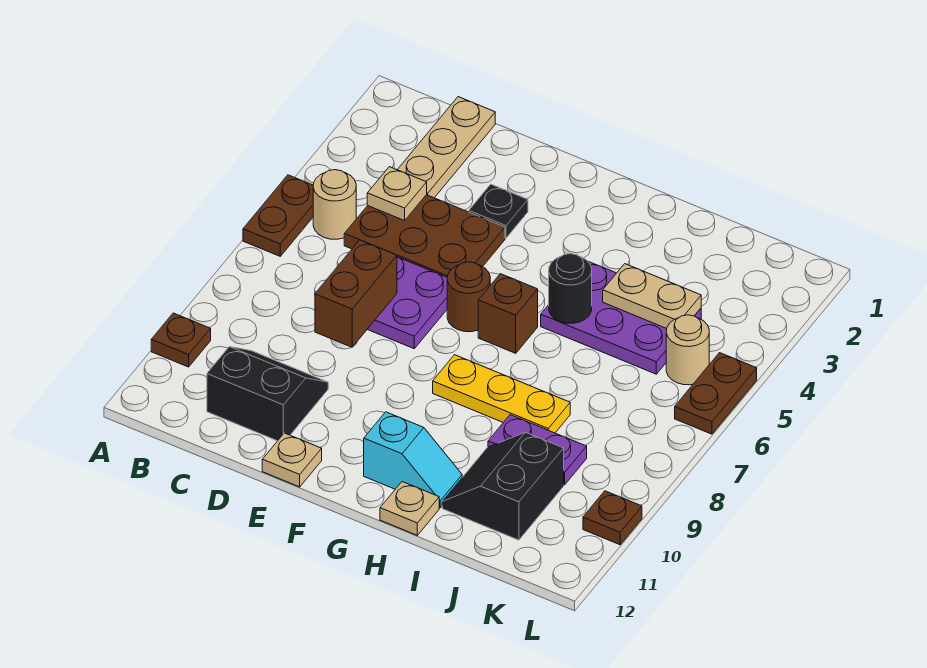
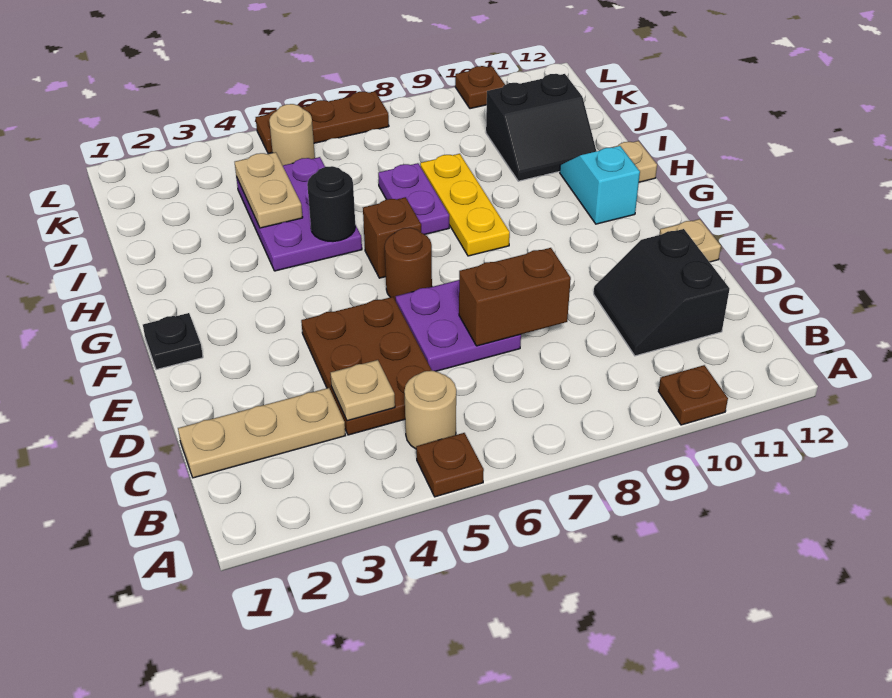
brown 1x2 plate [243,175,313,256] -> brown 1x1 plate [416,433,484,497]
black 1x1 plate [469,184,528,238] -> black 1x1 plate moved to [143,313,203,370]
purple 1x2 plate [488,415,587,485] -> purple 1x2 plate moved to [378,163,449,234]
brown 1x2 plate [675,353,757,434] -> brown 1x3 plate [256,91,389,154]

